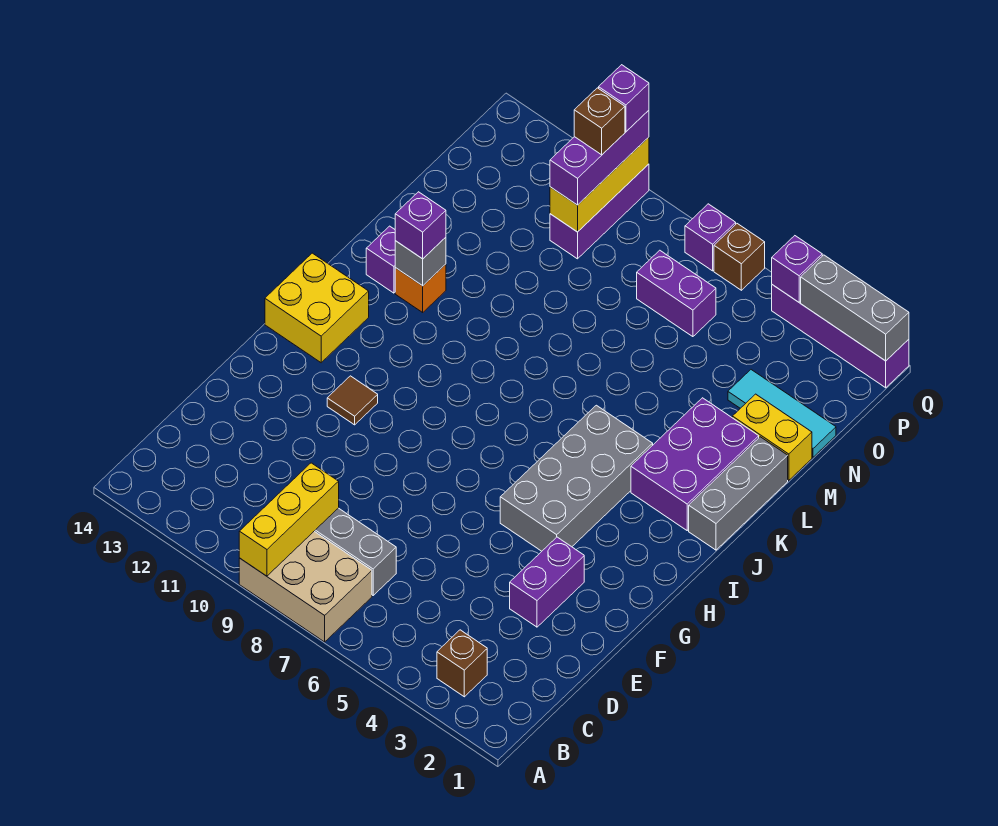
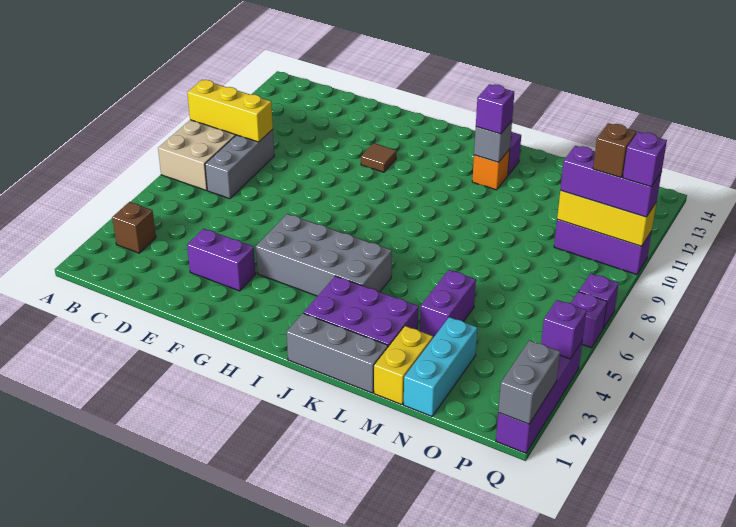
yellow 2x2 brick [265,253,369,363] -> none
cyan 1x3 tile [728,370,836,457] -> cyan 1x3 brick [404,317,477,416]
purple 1x2 brick [637,250,716,337] -> purple 1x2 brick moved to [420,270,476,338]
grey 1x3 brick [801,255,909,361] -> grey 1x2 brick [498,340,560,424]
brown 1x1 brick [714,224,765,290] -> purple 1x1 brick [571,292,607,348]

